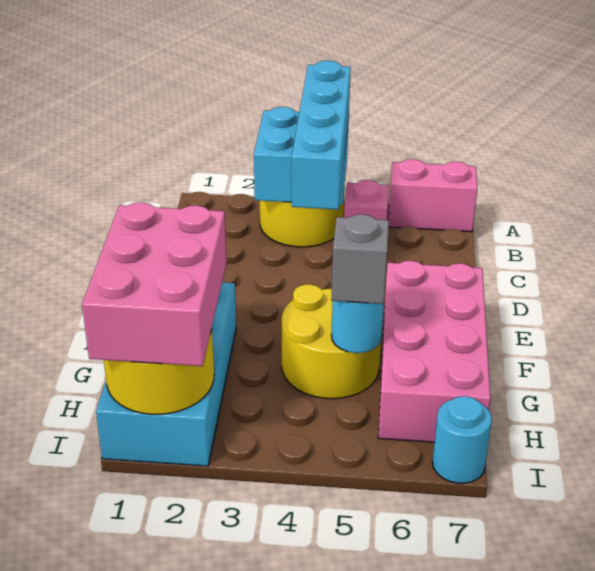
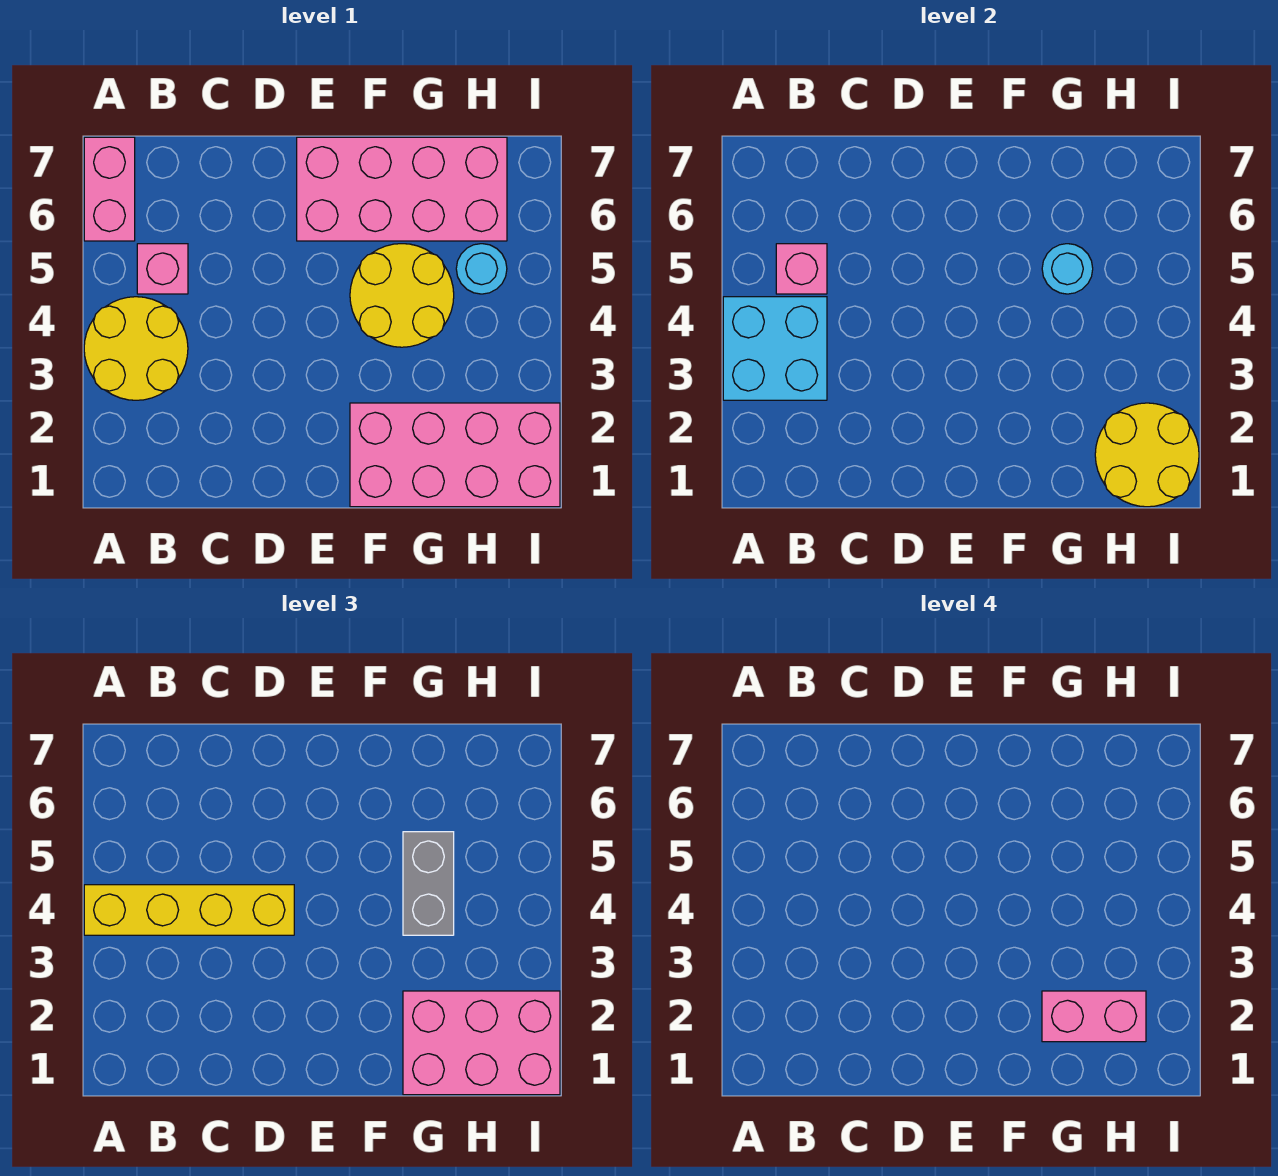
cyan 1x4 brick [292,61,351,209] -> yellow 1x4 brick [84,885,294,935]
none -> pink 1x1 brick [776,244,827,294]
cyan 2x4 brick [96,282,236,466] -> pink 2x4 brick [350,403,560,507]
none -> pink 1x2 brick [1042,991,1146,1042]
grey 1x1 brick [331,214,389,304] -> grey 1x2 brick [403,832,454,935]
cyan 1x1 round brick [432,396,492,483] -> cyan 1x1 round brick moved to [456,244,507,294]

